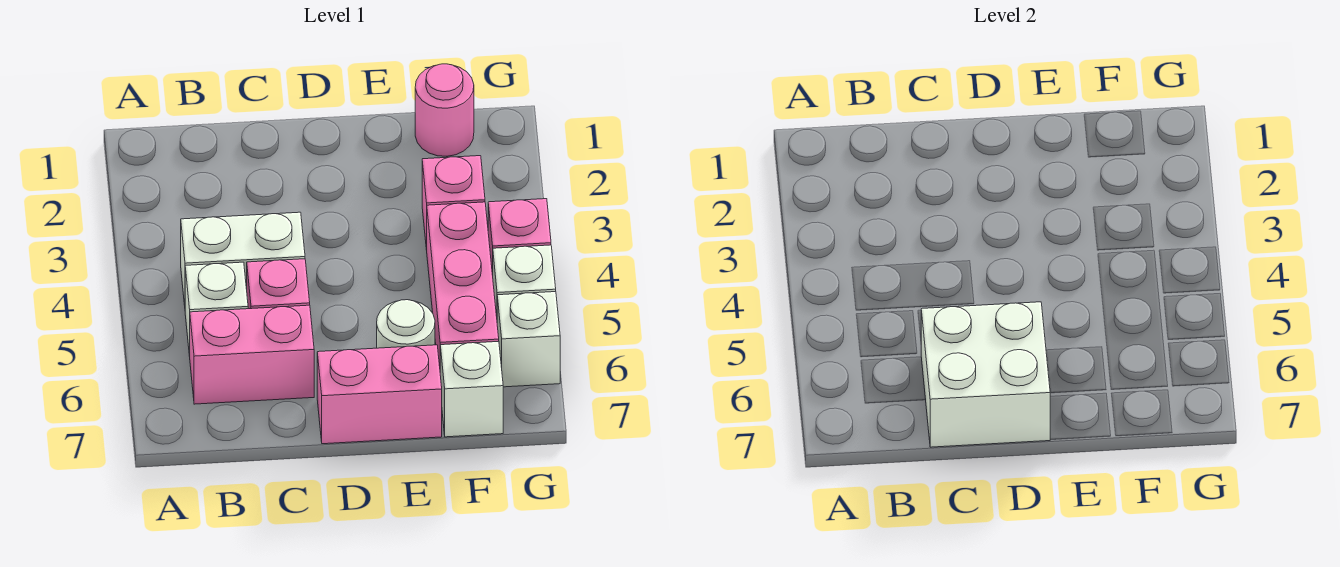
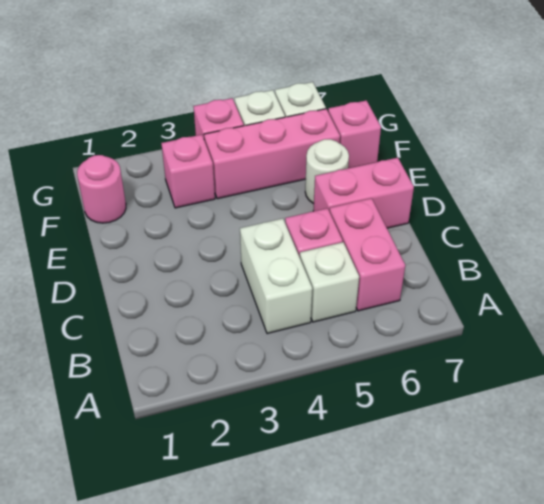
white 2x2 brick [921,302,1051,447] -> none
pink 1x2 brick [317,345,442,444] -> pink 1x2 brick turned to [313,158,414,228]
white 1x1 brick [440,341,503,437] -> pink 1x1 brick [328,100,381,168]

